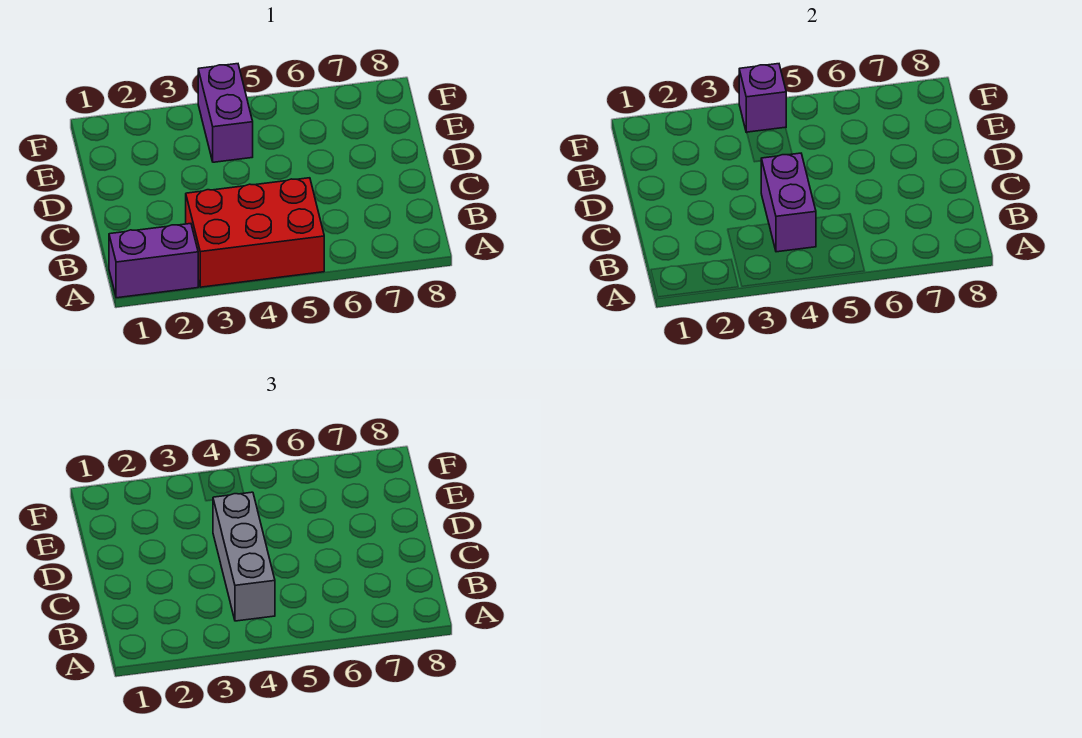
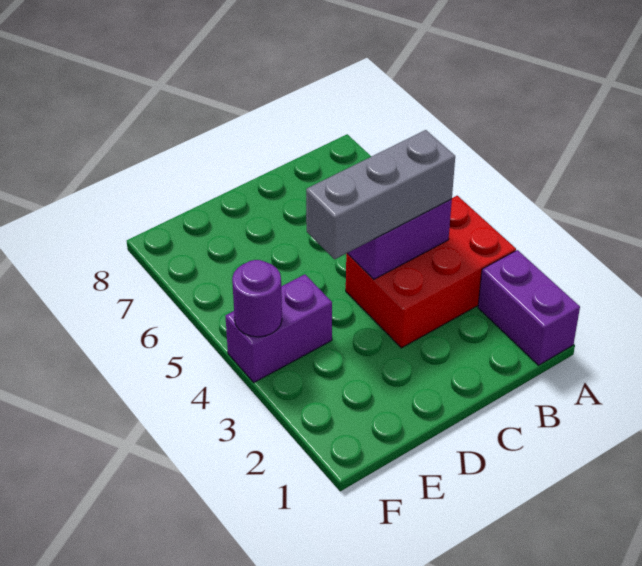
red 2x3 brick [186,178,324,287] -> red 2x3 brick turned to [346,196,516,348]
purple 1x1 brick [739,64,786,133] -> purple 1x1 round brick [232,260,282,337]

